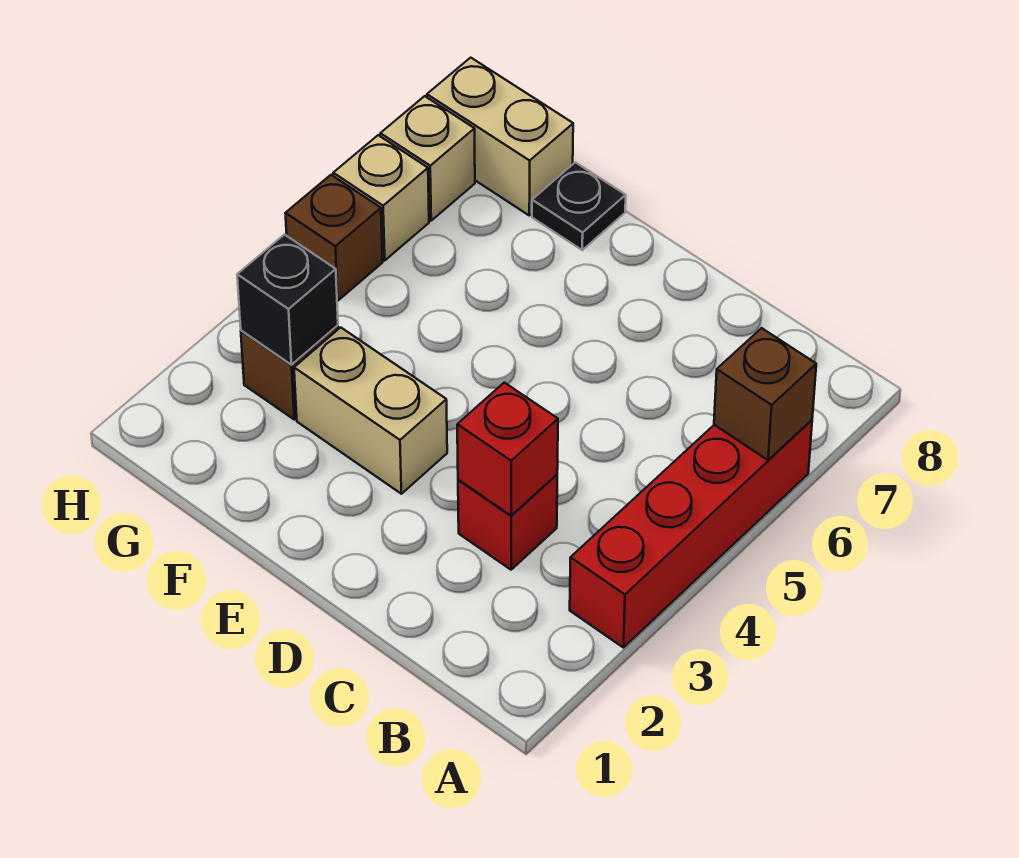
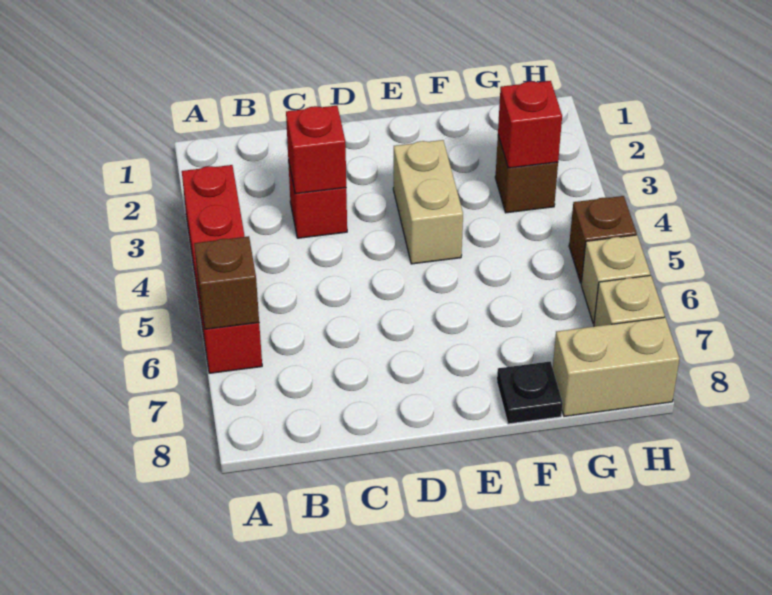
tan 1x2 brick [294,327,447,494] -> tan 1x2 brick turned to [393,140,463,264]
black 1x1 brick [237,235,338,365] -> red 1x1 brick [498,81,562,168]

